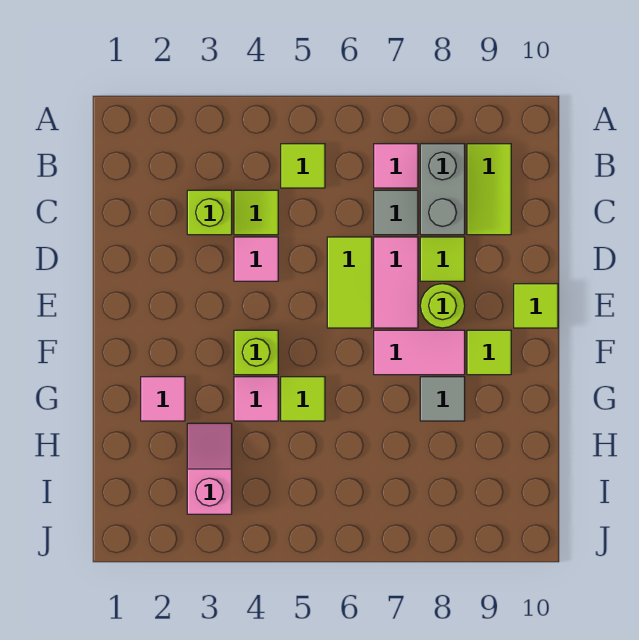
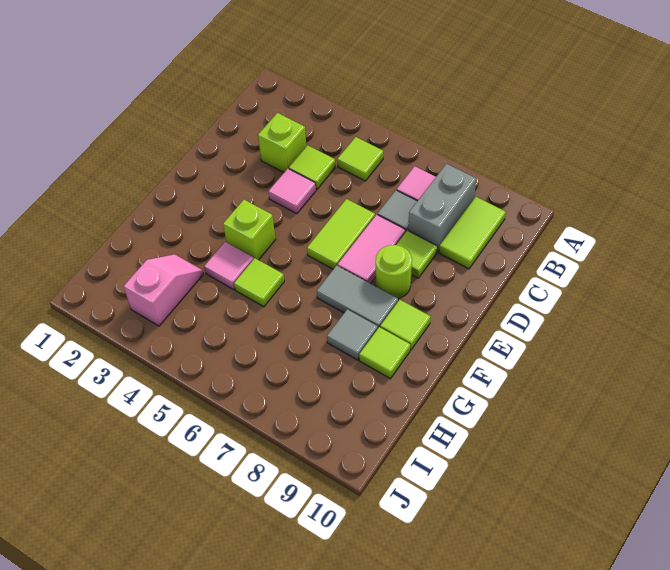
lime 1x1 tile [514,284,558,328] -> lime 1x1 tile moved to [359,327,410,379]
pink 1x2 tile [374,330,465,375] -> grey 1x2 tile [317,265,398,328]
pink 1x1 tile [141,377,185,421] -> none

